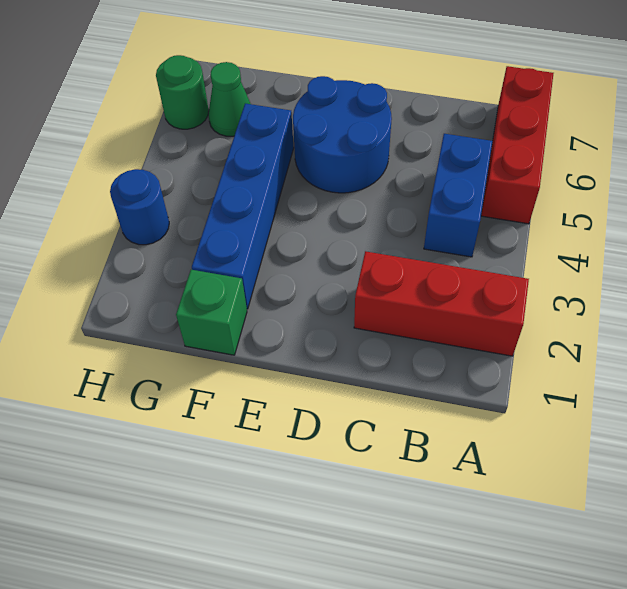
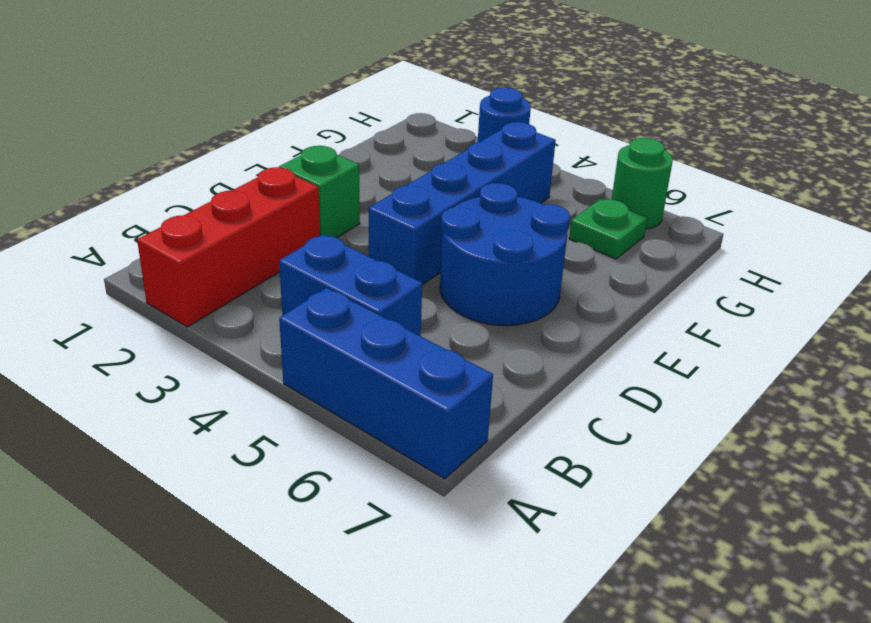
red 1x3 brick [481,66,554,224] -> blue 1x3 brick [279,288,493,479]
green 1x1 brick [176,270,247,355] -> green 1x1 brick moved to [279,146,360,238]
blue 1x4 brick [192,104,294,309] -> blue 1x4 brick turned to [369,122,556,285]
green 1x1 cone [208,62,251,136] -> green 1x1 plate [569,199,647,259]

